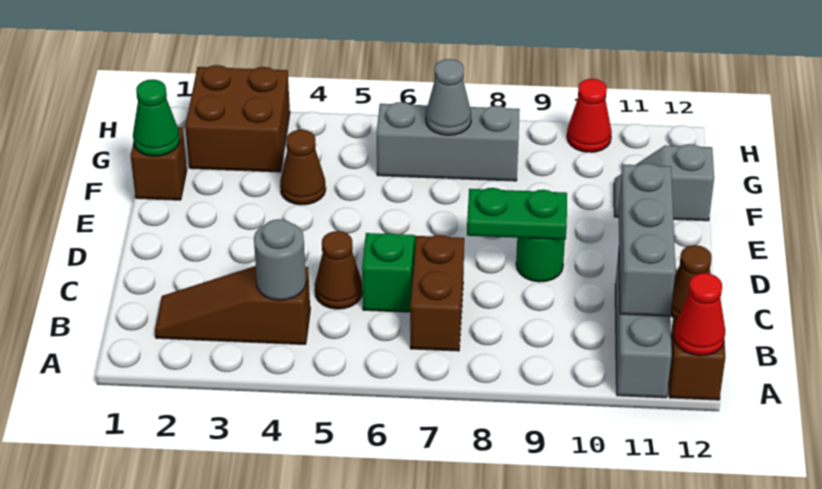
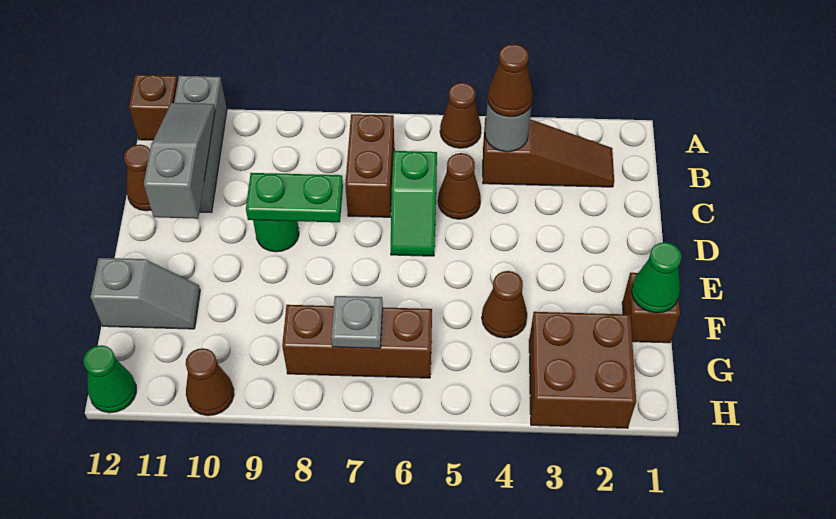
none -> brown 1x1 cone [440,83,481,148]
red 1x1 cone [674,273,725,356] -> none
none -> brown 1x1 cone [488,44,533,117]
grey 1x3 brick [619,163,676,316] -> grey 1x3 slope [144,103,215,219]
grey 1x3 brick [376,102,520,181] -> brown 1x3 brick [282,305,432,378]
grey 1x1 cone [426,59,471,135] -> grey 1x1 plate [331,296,383,348]
red 1x1 cone [567,79,612,152] -> brown 1x1 cone [186,348,234,416]
none -> green 1x1 cone [83,345,136,413]

